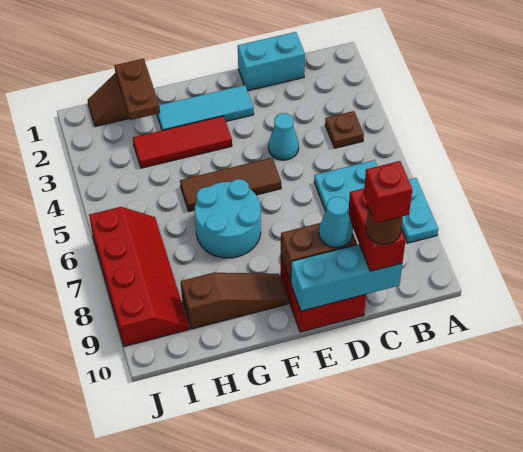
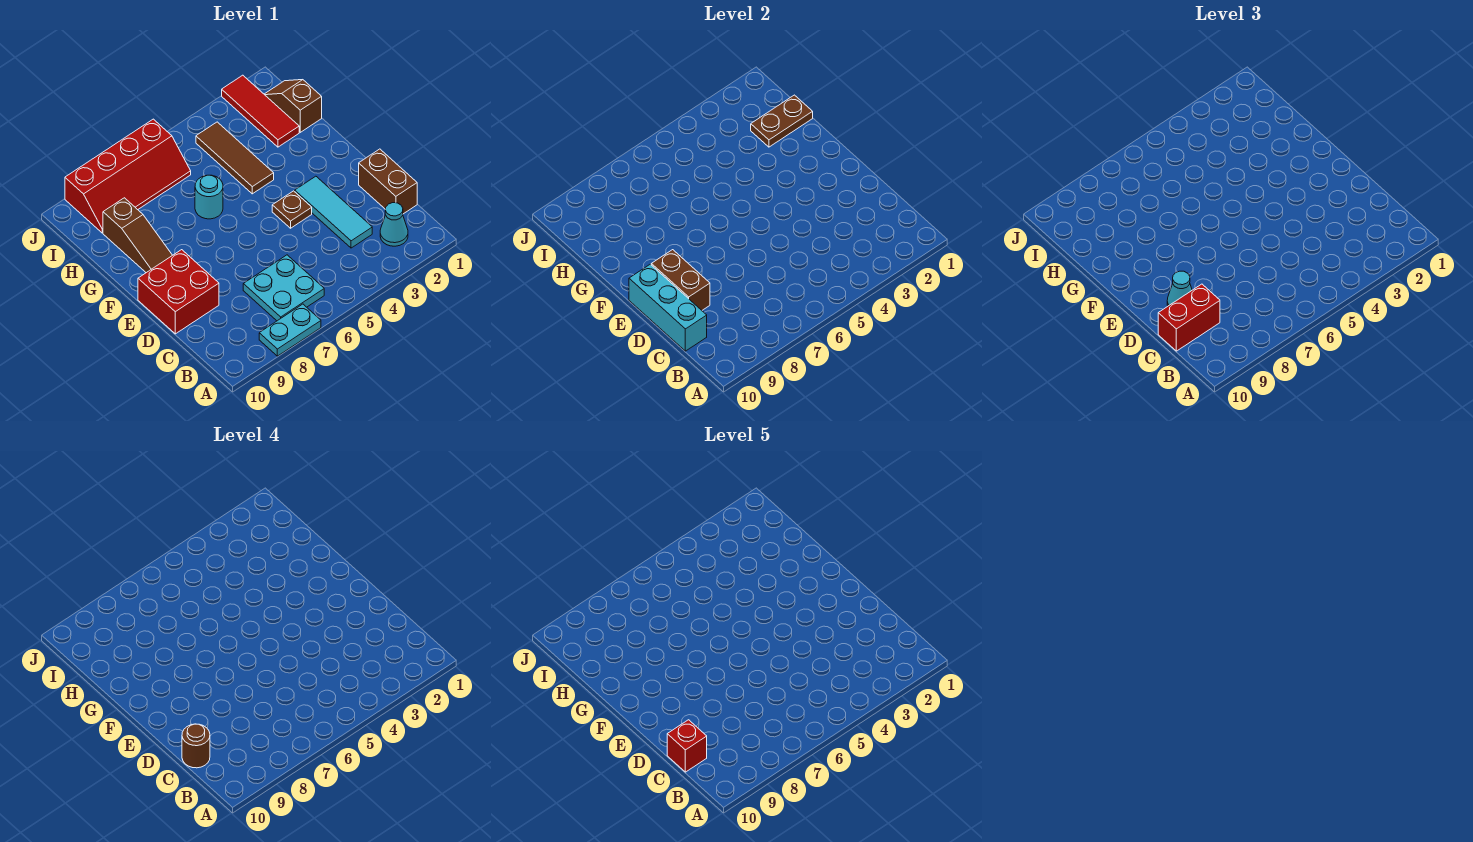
brown 1x1 plate [325,111,364,148] -> brown 1x1 plate moved to [272,191,312,228]
cyan 1x2 brick [238,32,305,91] -> brown 1x2 brick [359,149,417,214]
cyan 1x1 cone [268,113,299,160] -> cyan 1x1 cone moved to [380,203,408,246]
cyan 1x3 tile [157,85,254,130] -> cyan 1x3 tile moved to [295,176,372,248]
brown 1x3 tile [180,158,281,211] -> brown 1x3 tile moved to [196,122,274,194]
red 1x3 tile [133,116,232,168] -> red 1x3 tile moved to [222,75,299,147]
cyan 2x2 round brick [195,179,261,258] -> cyan 1x1 round brick [195,175,223,219]

